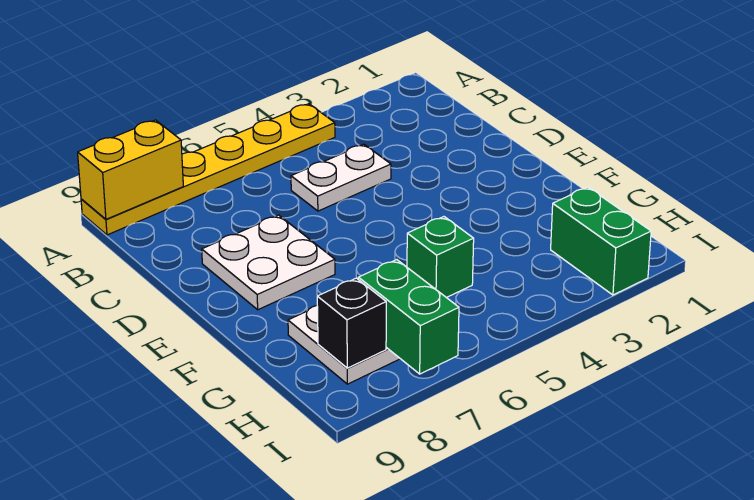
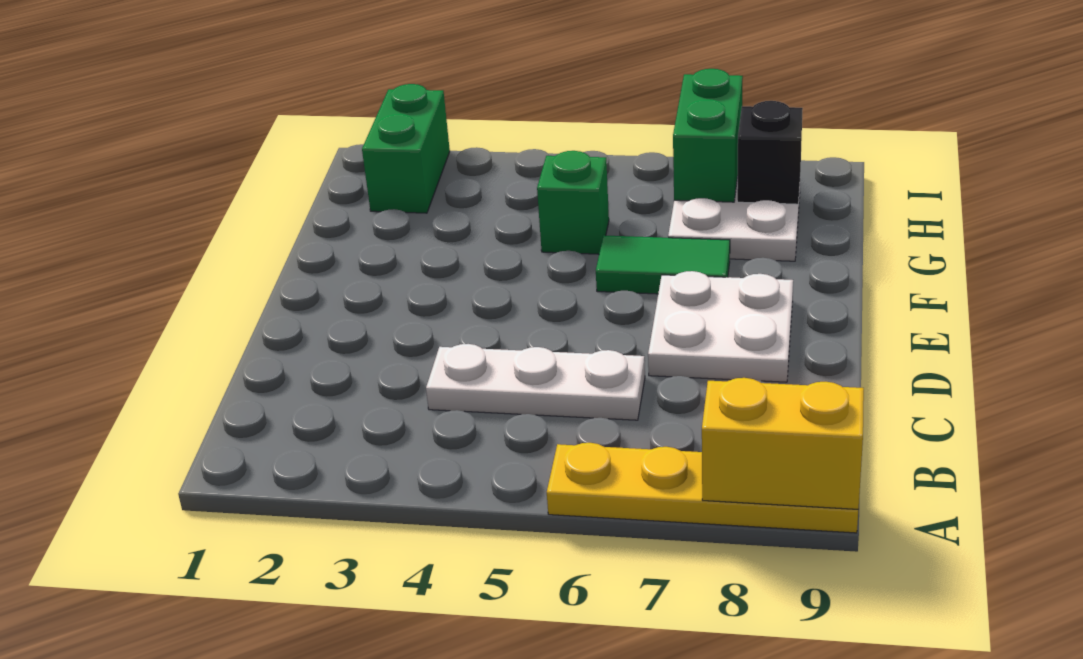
yellow 1x6 plate [81,104,335,235] -> yellow 1x4 plate [547,443,858,533]
white 1x2 plate [291,144,391,211] -> white 1x3 plate [426,344,645,420]
none -> green 1x2 tile [596,235,730,294]

